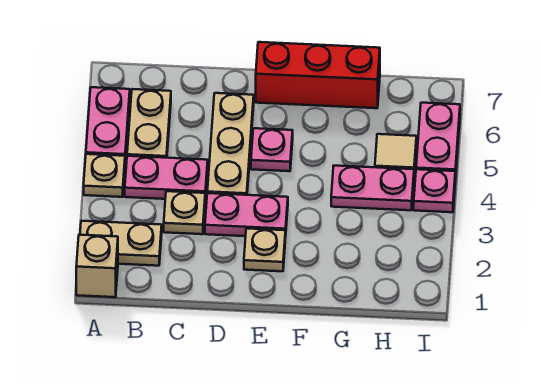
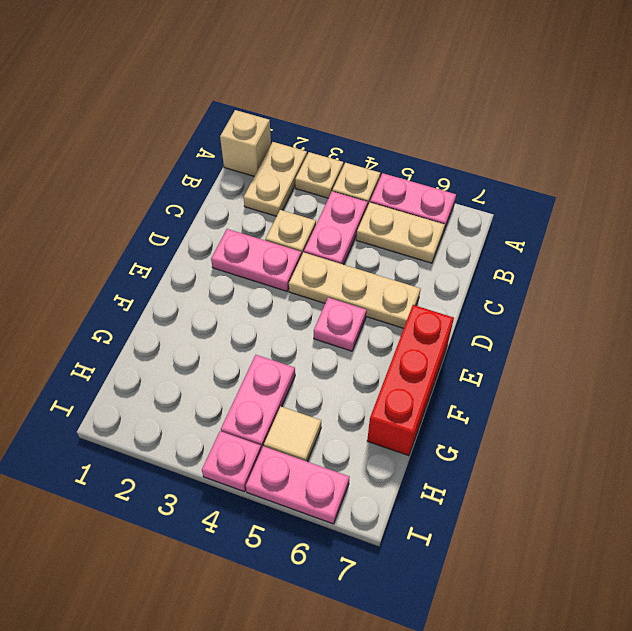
pink 1x2 plate [205,193,288,238] -> pink 1x2 plate turned to [211,229,301,291]
tan 1x1 plate [244,228,285,271] -> tan 1x1 plate moved to [295,152,343,198]

